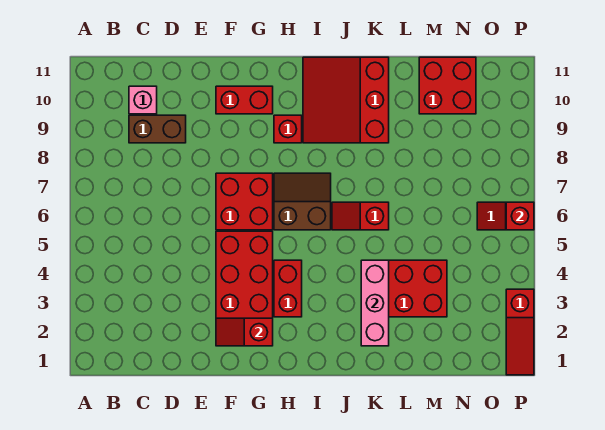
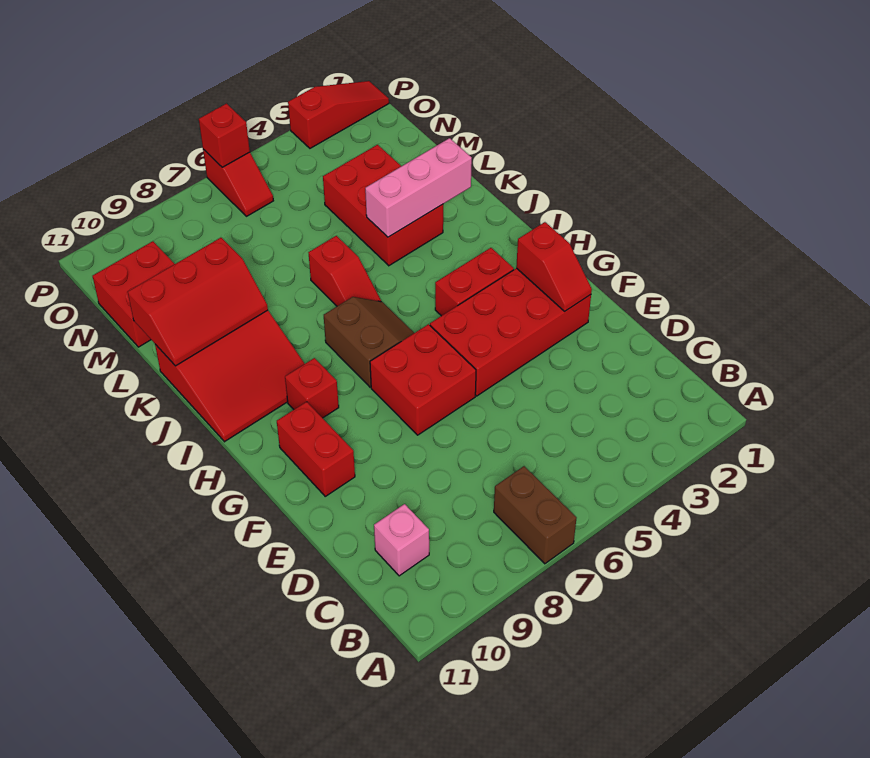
brown 1x2 brick [129,115,186,143] -> brown 1x2 brick moved to [494,466,576,564]
brown 2x2 slope [274,173,331,230] -> brown 2x2 slope turned to [324,297,414,387]
none -> red 2x3 slope [128,238,268,366]

